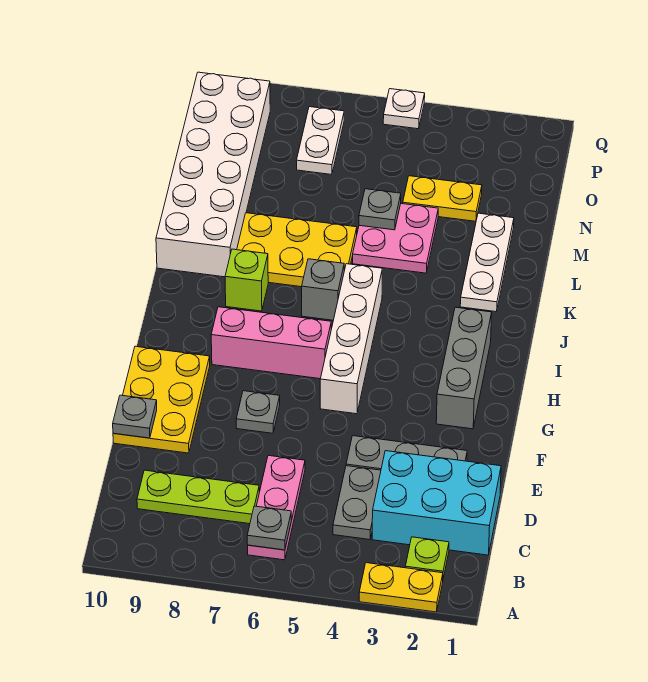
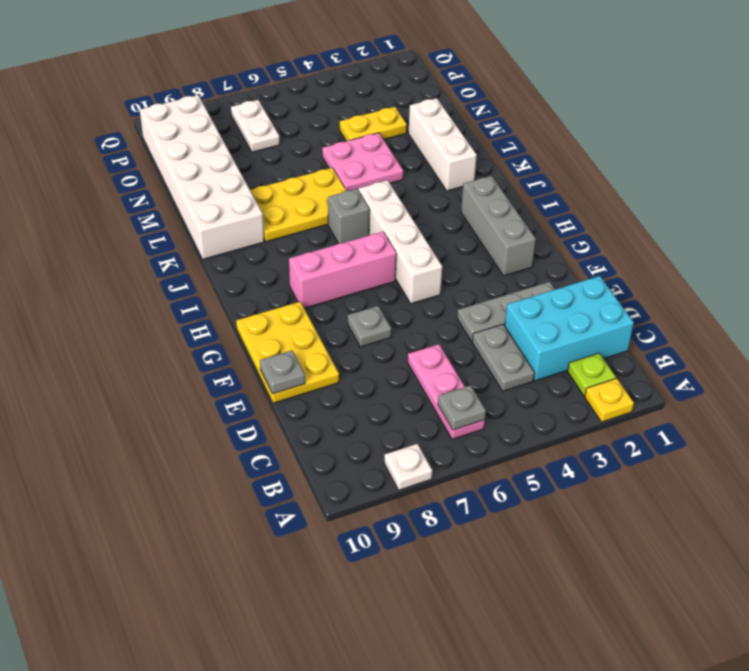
yellow 1x2 plate [359,563,443,612] -> yellow 1x1 plate [585,378,634,422]
lime 1x3 plate [137,470,259,524] -> none
lime 1x1 brick [225,249,268,311] -> none
white 1x3 plate [460,213,514,312] -> white 1x3 brick [409,98,477,191]
grey 1x1 plate [359,189,401,230] -> none
white 1x1 plate [383,89,425,129] -> white 1x1 plate moved to [384,444,432,490]

